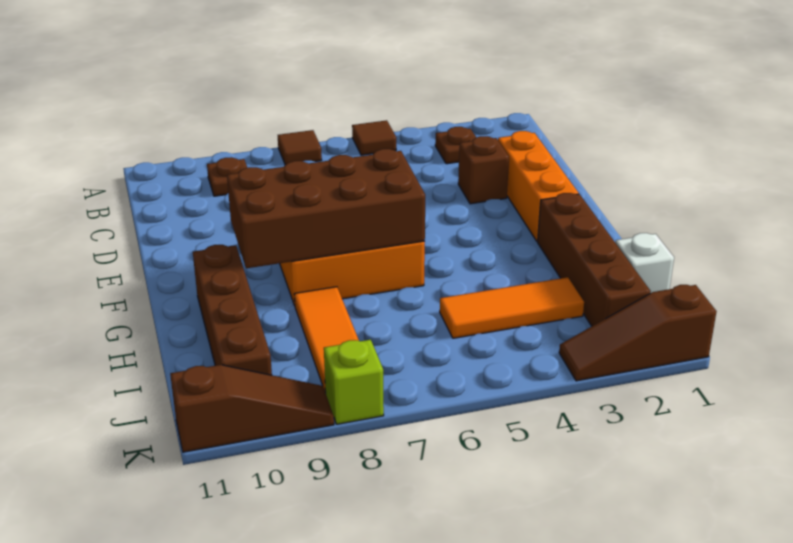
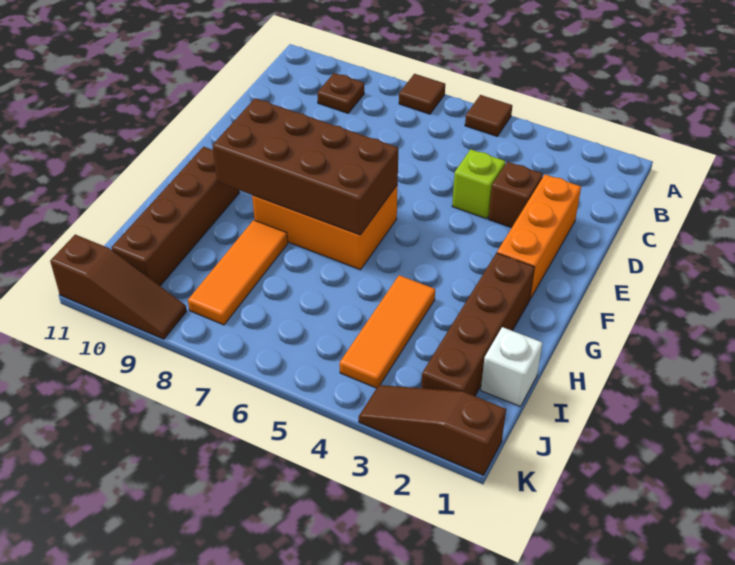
brown 1x1 plate [435,127,476,164] -> none
orange 1x3 tile [440,277,584,338] -> orange 1x3 tile turned to [340,275,435,388]
lime 1x1 brick [324,340,384,424] -> lime 1x1 brick moved to [452,149,505,219]

